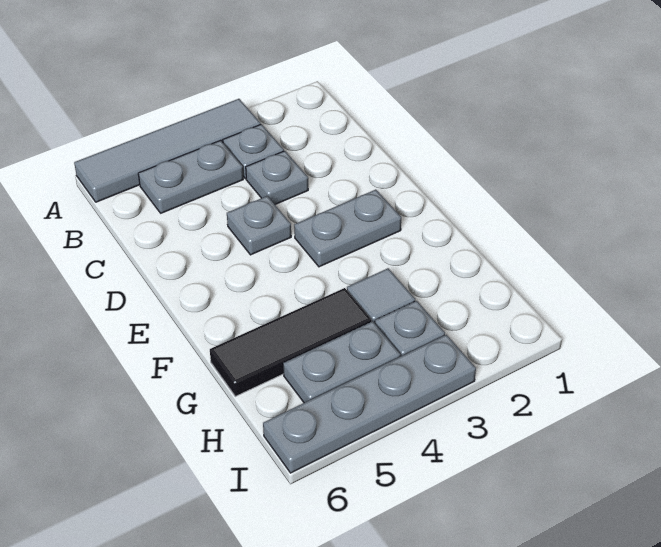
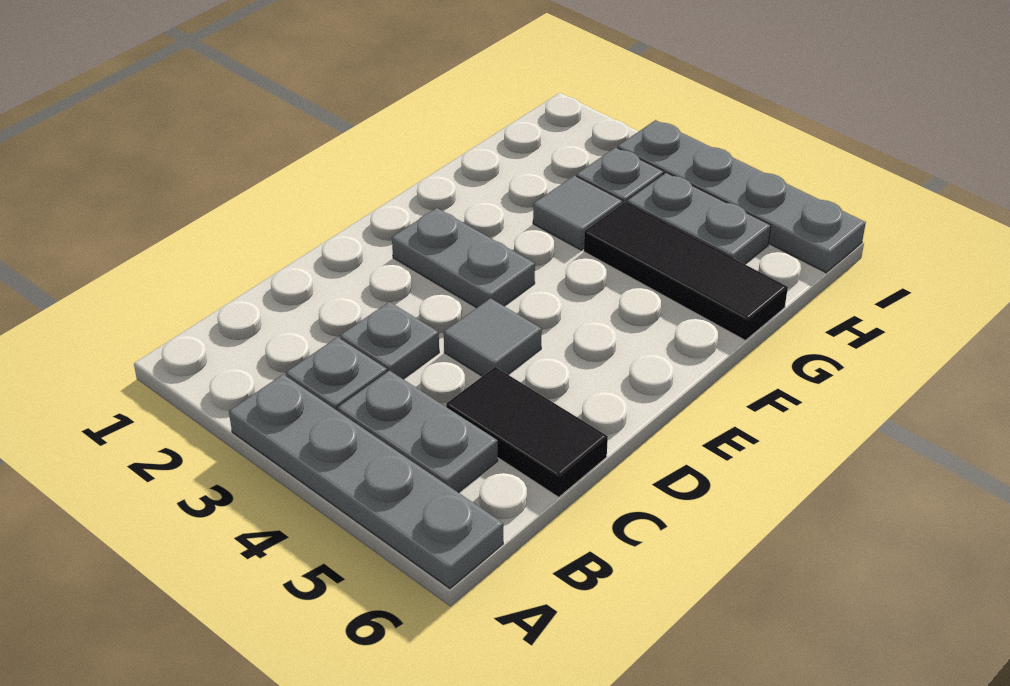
grey 1x4 tile [74,99,261,202] -> grey 1x4 plate [229,374,503,589]
none -> black 1x2 tile [446,367,608,497]
grey 1x1 plate [227,196,291,255] -> grey 1x1 tile [444,298,542,376]

